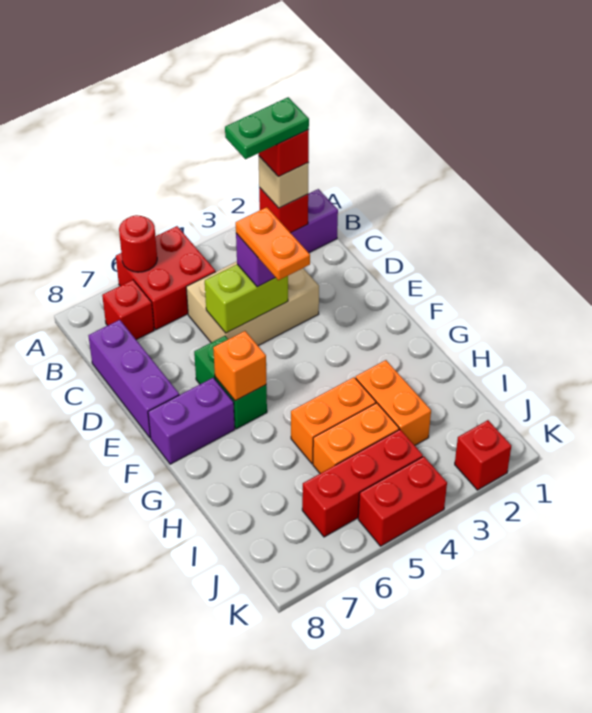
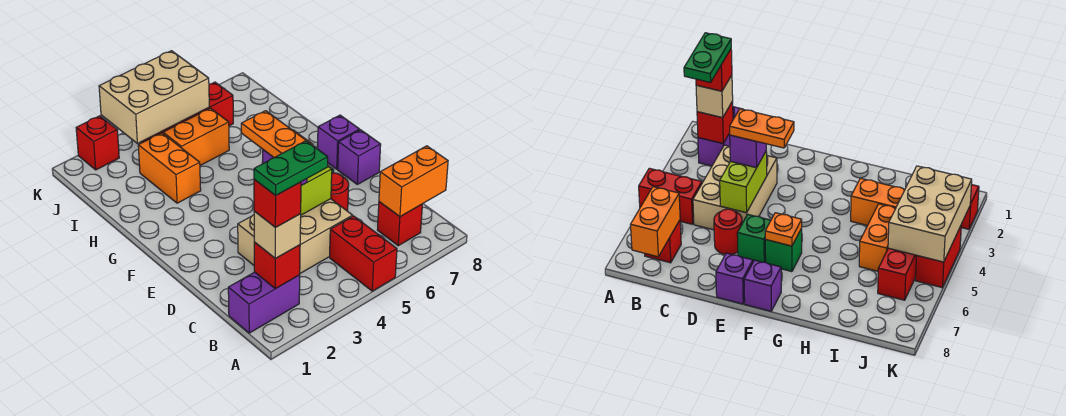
red 2x2 brick [116,226,216,330] -> red 1x2 brick [330,216,397,291]
red 1x1 round brick [119,215,157,272] -> red 1x1 round brick moved to [331,173,349,211]
purple 1x3 brick [88,320,179,438] -> purple 1x1 brick [338,130,381,184]
orange 1x1 brick [213,331,266,401] -> orange 1x1 plate [765,213,802,246]
purple 1x2 brick [148,378,235,464] -> purple 1x1 brick [318,115,360,169]
orange 1x2 brick [291,377,376,464] -> orange 1x2 brick moved to [379,146,448,217]
none -> tan 2x3 brick [99,51,209,144]

